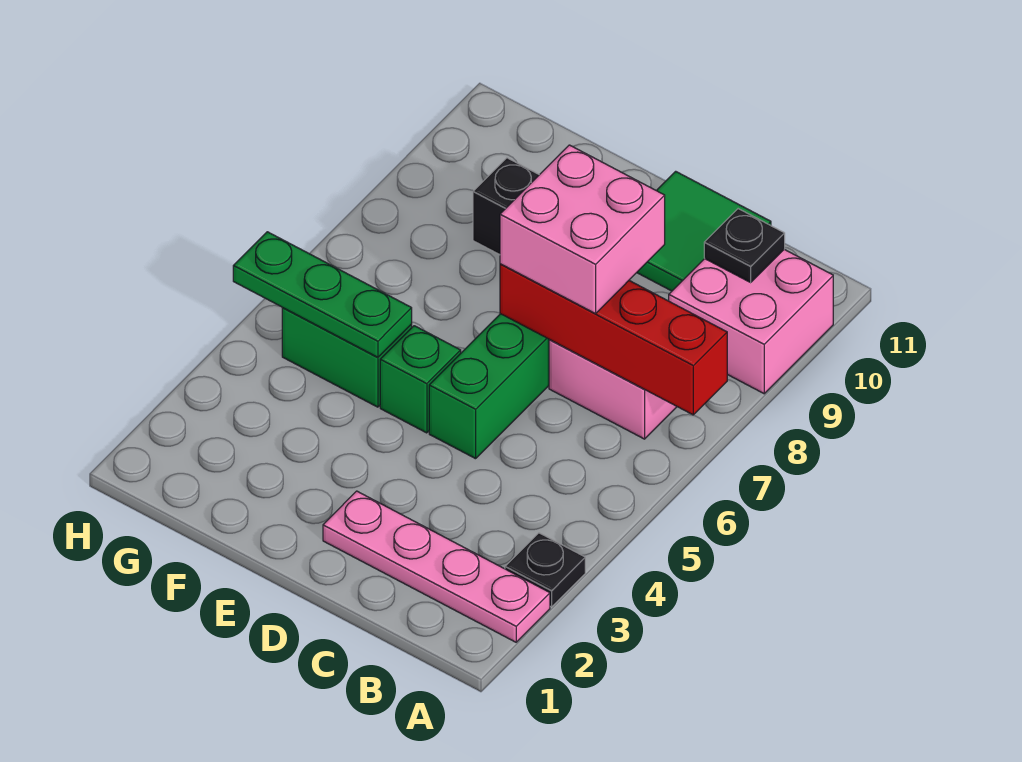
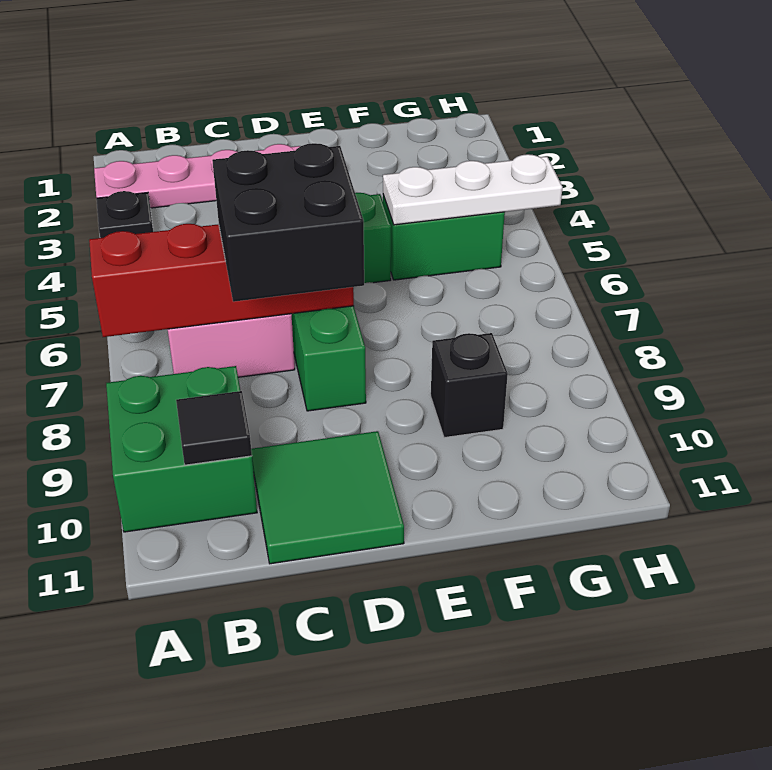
pink 2x2 brick [669,249,833,394] -> green 2x2 brick [106,366,257,532]
black 1x1 plate [704,209,785,282] -> black 1x1 tile [176,391,252,465]
pink 2x2 brick [500,145,665,314] -> black 2x2 brick [212,143,364,302]
green 1x3 plate [233,232,412,357] -> white 1x3 plate [383,154,563,225]

